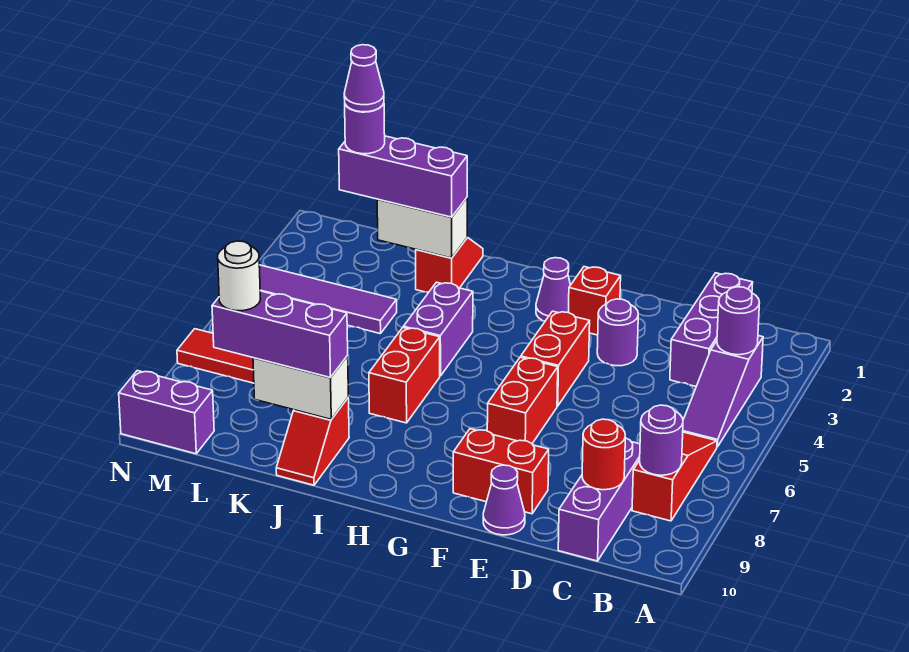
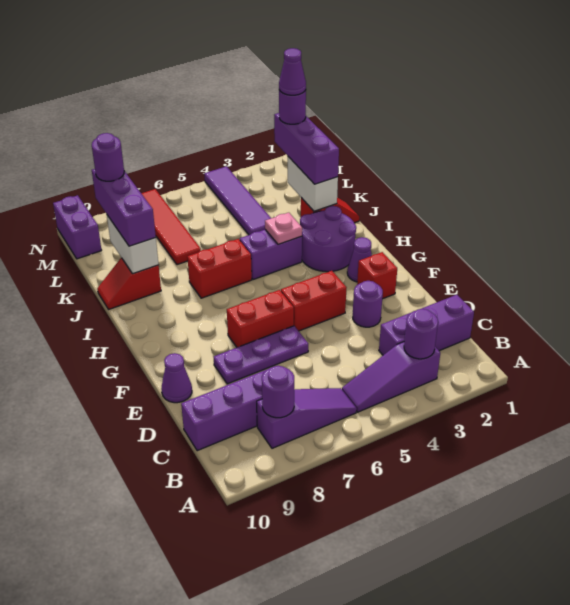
red 1x3 slope [632,432,717,521] -> purple 1x3 slope [257,388,357,448]
red 1x1 round brick [582,419,625,490] -> none
none -> purple 1x3 plate [214,326,308,384]
red 1x2 brick [453,429,549,514] -> none
none -> purple 2x2 round brick [300,206,356,272]
none -> pink 1x1 plate [265,213,302,245]
white 1x1 round brick [218,241,260,311] -> purple 1x1 round brick [92,133,124,181]

